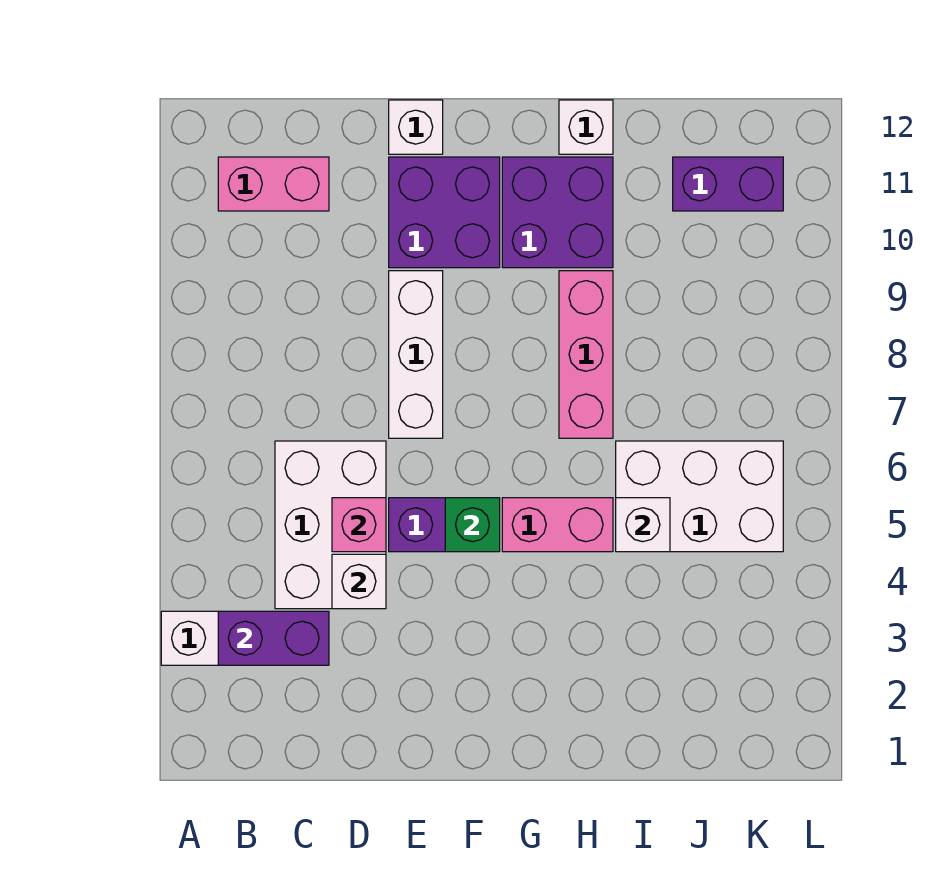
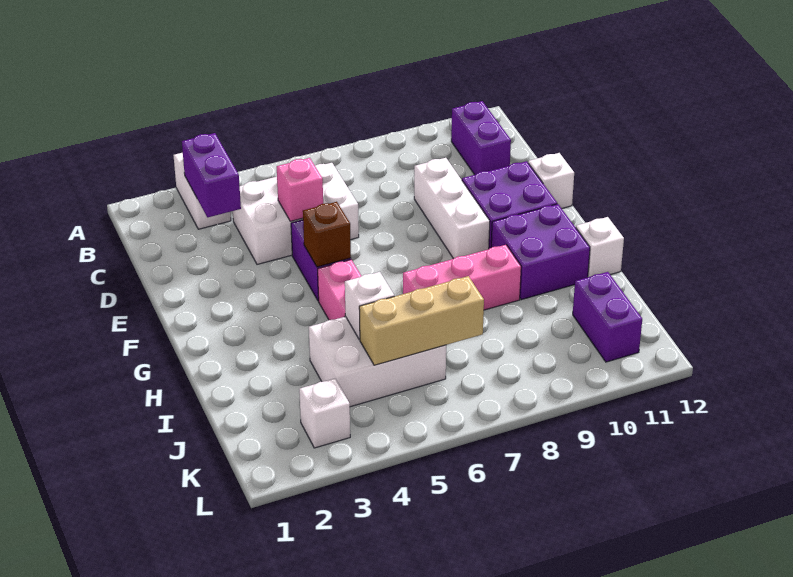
pink 1x2 brick [218,157,329,211] -> purple 1x2 brick [451,101,511,175]
white 1x1 brick [332,554,386,609] -> white 1x1 brick moved to [299,379,350,448]
white 1x3 brick [389,271,443,438] -> white 1x3 brick turned to [414,158,490,259]
green 1x1 brick [445,498,500,552] -> brown 1x1 brick [303,202,351,267]
white 2x3 brick [616,441,783,552] -> white 2x3 brick turned to [309,317,446,407]
none -> tan 1x3 brick [359,276,484,365]

